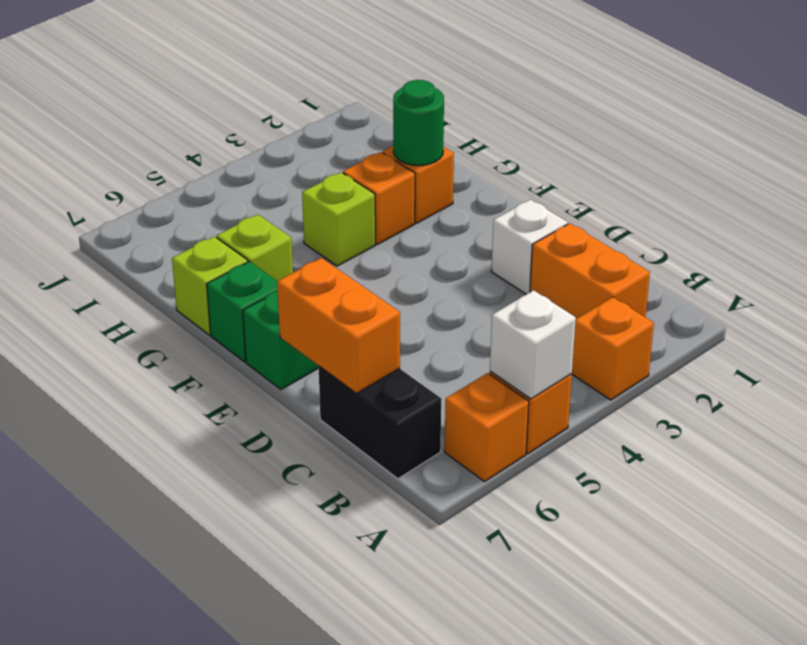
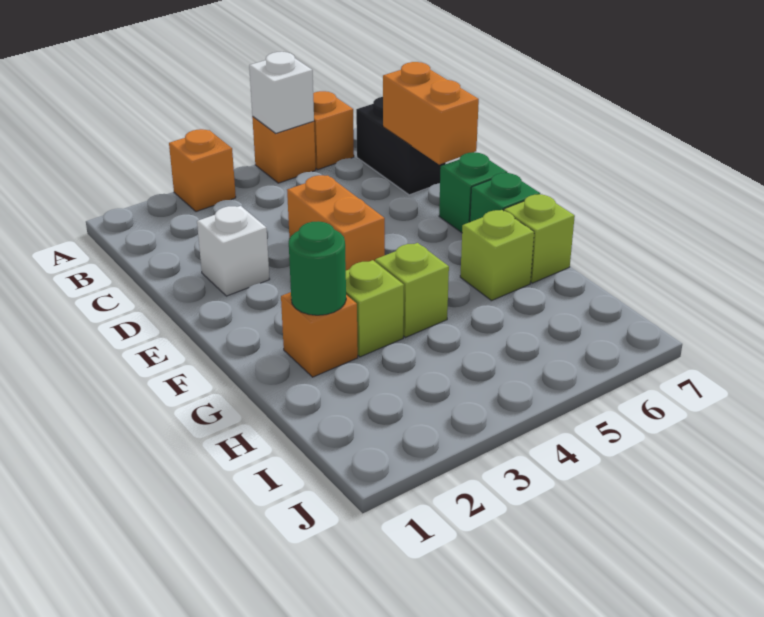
orange 1x2 brick [530,223,650,319] -> orange 1x2 brick moved to [287,175,385,270]
orange 1x1 brick [343,152,415,244] -> lime 1x1 brick [346,260,404,357]

